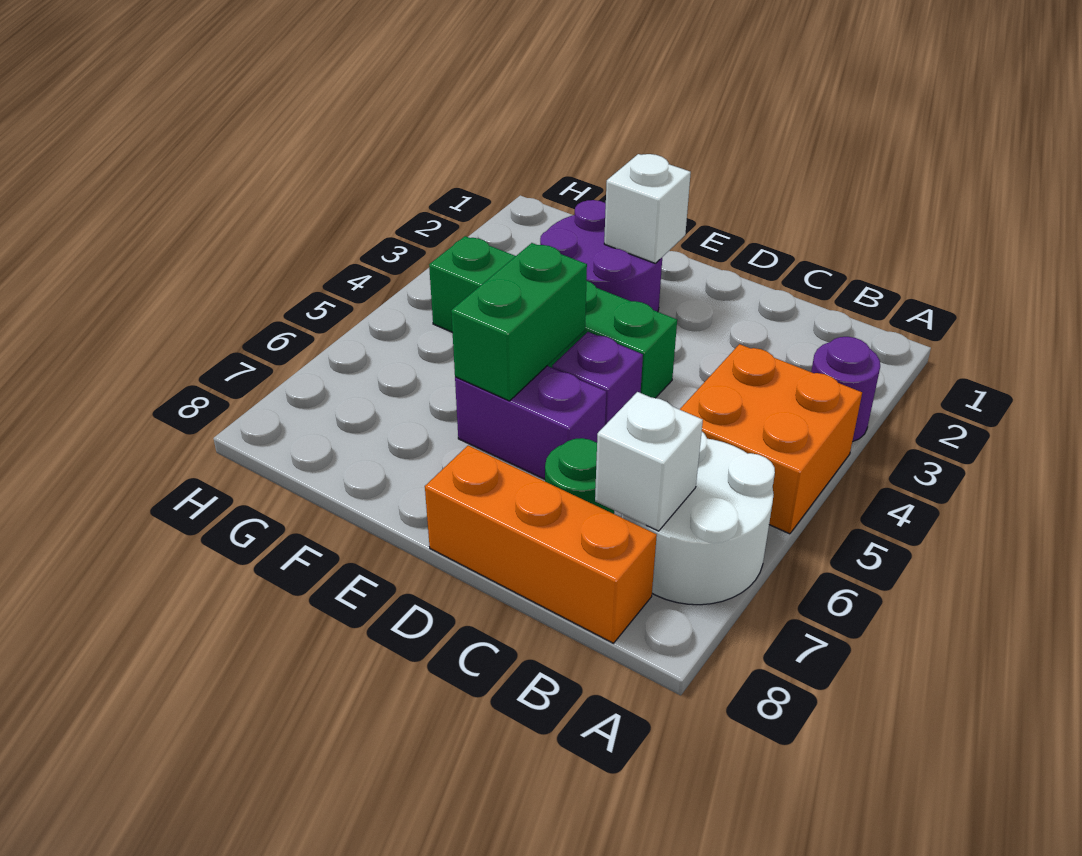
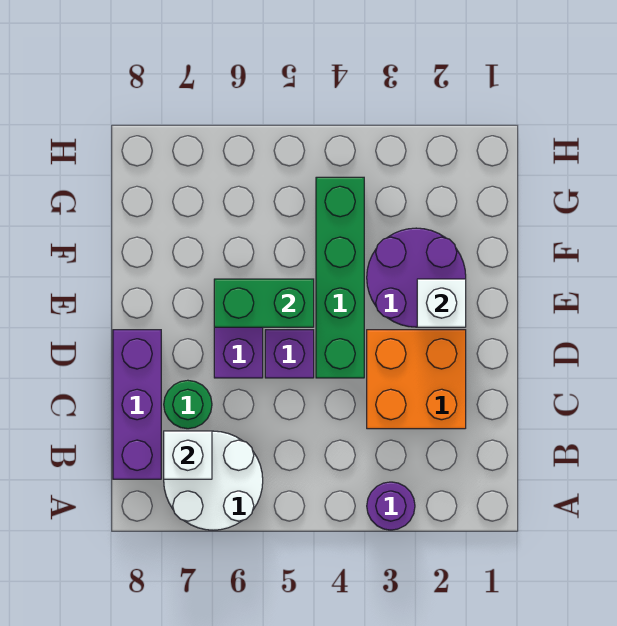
orange 2x2 brick [680,344,862,534] -> orange 2x2 brick moved to [367,330,466,429]
orange 1x3 brick [425,446,657,643] -> purple 1x3 brick [113,330,161,479]

